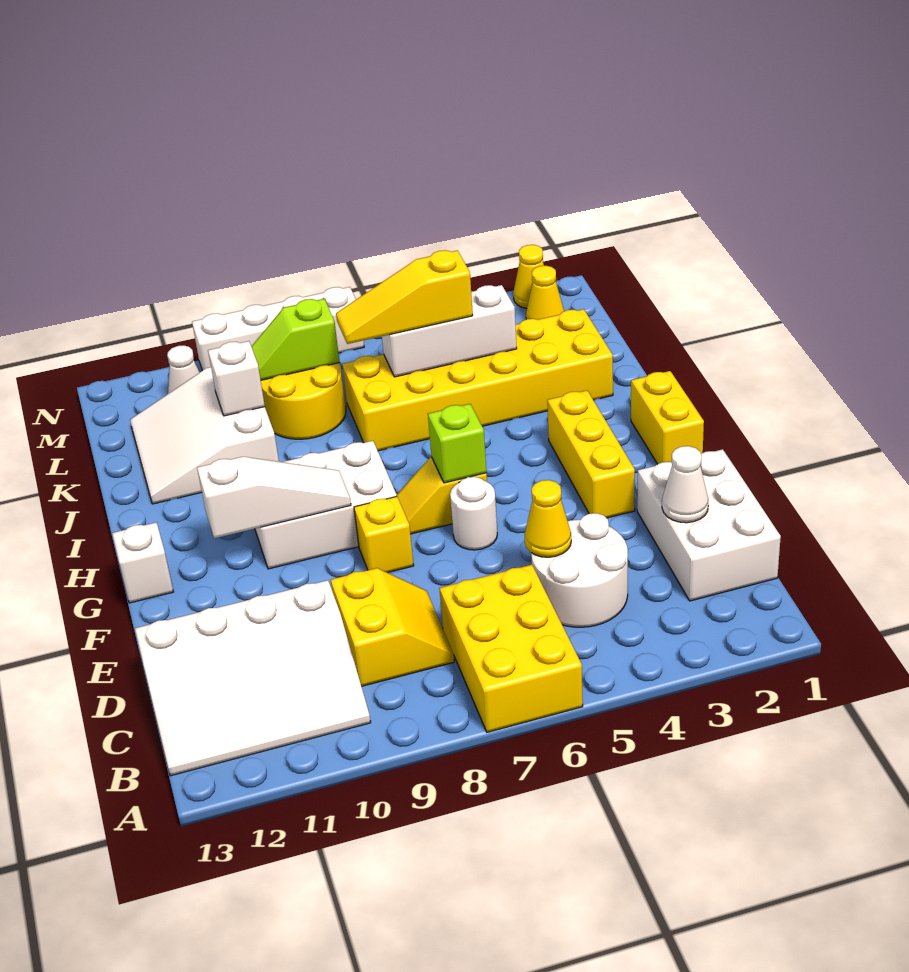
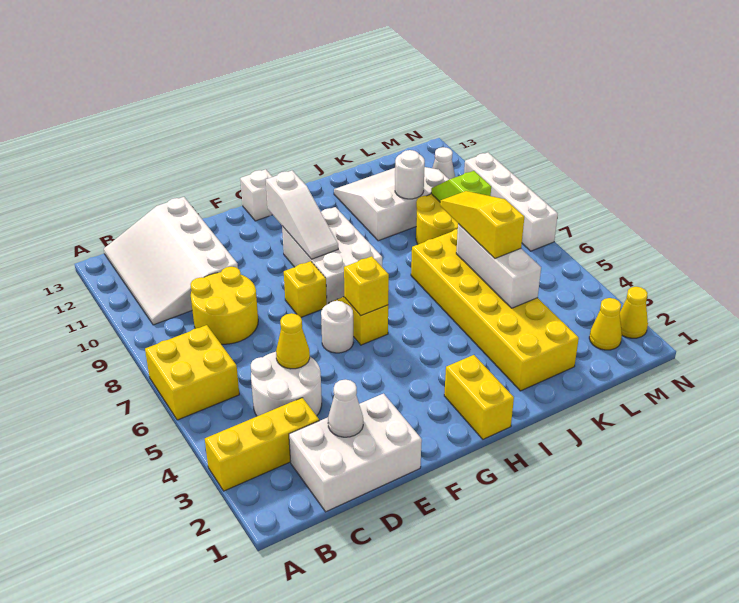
yellow 2x3 brick [439,565,583,732] -> yellow 2x2 brick [145,325,239,420]
yellow 2x2 slope [331,568,454,686] -> yellow 2x2 round brick [191,267,258,344]
yellow 1x3 brick [547,390,635,518] -> yellow 1x3 brick moved to [205,398,319,491]
yellow 1x2 brick [631,371,704,464] -> yellow 1x2 brick turned to [444,355,514,439]
lime 1x1 brick [428,404,486,483] -> yellow 1x1 brick [344,256,389,316]
white 1x1 brick [208,341,265,416] -> white 1x1 round brick [395,150,425,199]

